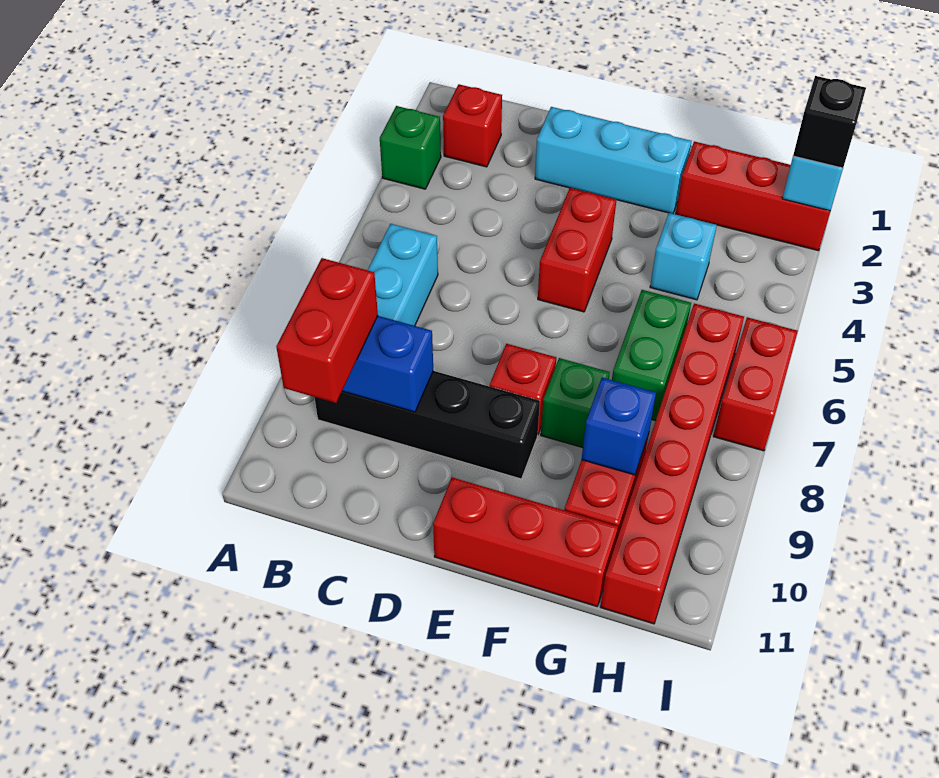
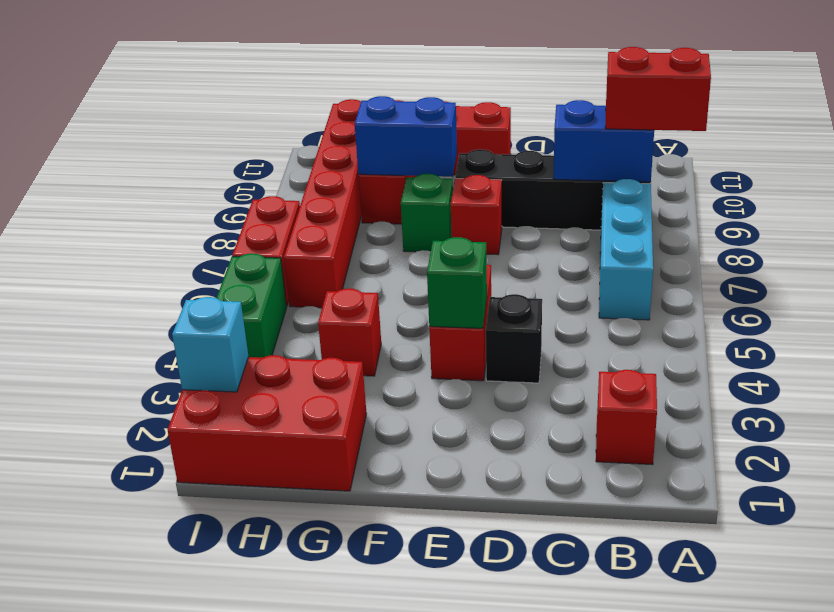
green 1x1 brick [380,106,441,189] -> green 1x1 brick moved to [427,237,487,328]
red 1x2 brick [276,258,378,403] -> red 1x2 brick turned to [605,47,711,131]
cyan 1x3 brick [535,107,691,214] -> none
red 1x3 brick [676,141,830,251] -> red 2x3 brick [168,355,367,491]
cyan 1x1 brick [650,213,717,300] -> red 1x1 brick [318,288,381,376]
green 1x2 brick [612,290,691,421] -> green 1x2 brick moved to [217,253,287,358]
blue 1x1 brick [582,378,656,475] -> blue 1x2 brick [355,96,457,177]
black 1x1 brick [793,76,866,168] -> black 1x1 brick moved to [486,294,542,383]

